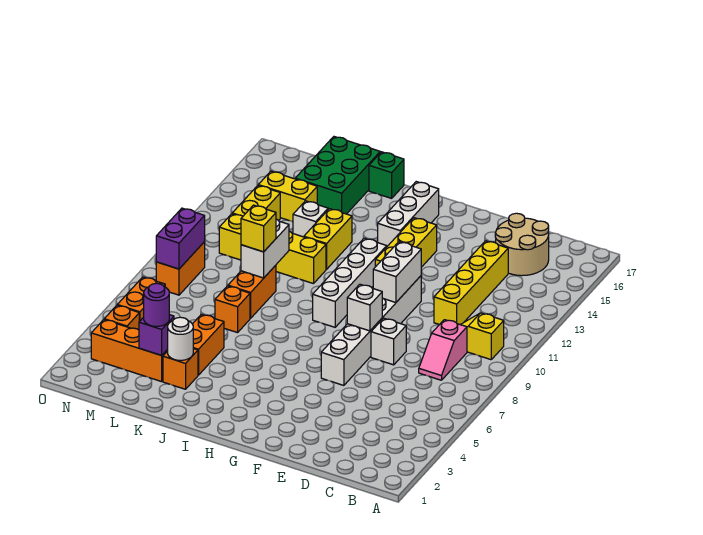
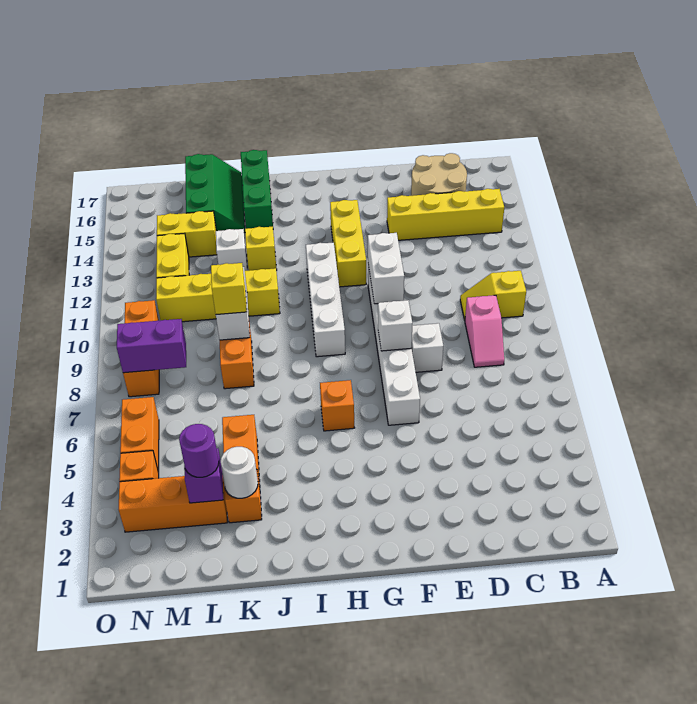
yellow 1x4 brick [434,241,508,325] -> yellow 1x4 brick turned to [387,189,504,240]
white 1x3 brick [378,182,439,246] -> none
yellow 1x2 brick [304,209,352,269] -> yellow 1x1 brick [245,227,277,271]
green 1x1 brick [369,152,404,198] -> green 1x3 brick [241,150,273,229]
orange 1x1 brick [215,286,250,333] -> orange 1x1 brick moved to [320,380,354,431]
green 2x3 brick [295,137,380,214] -> green 2x3 slope [185,154,245,233]
orange 1x2 brick [156,242,205,295] -> orange 1x3 brick [123,300,159,397]
purple 1x2 brick [156,208,205,269] -> purple 1x2 brick turned to [117,319,186,373]

